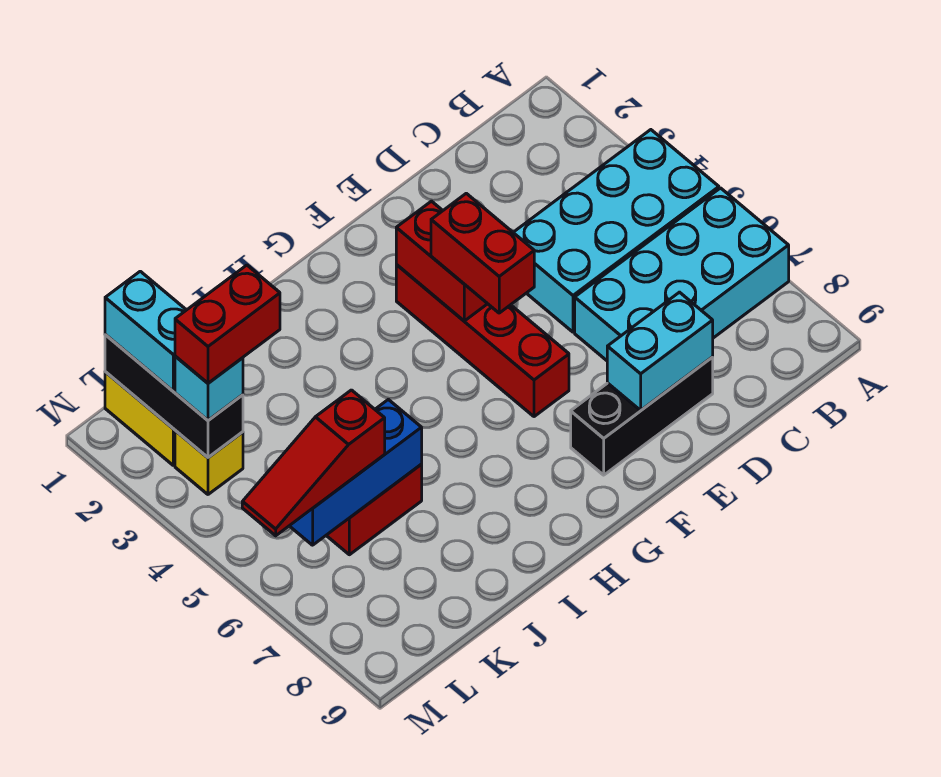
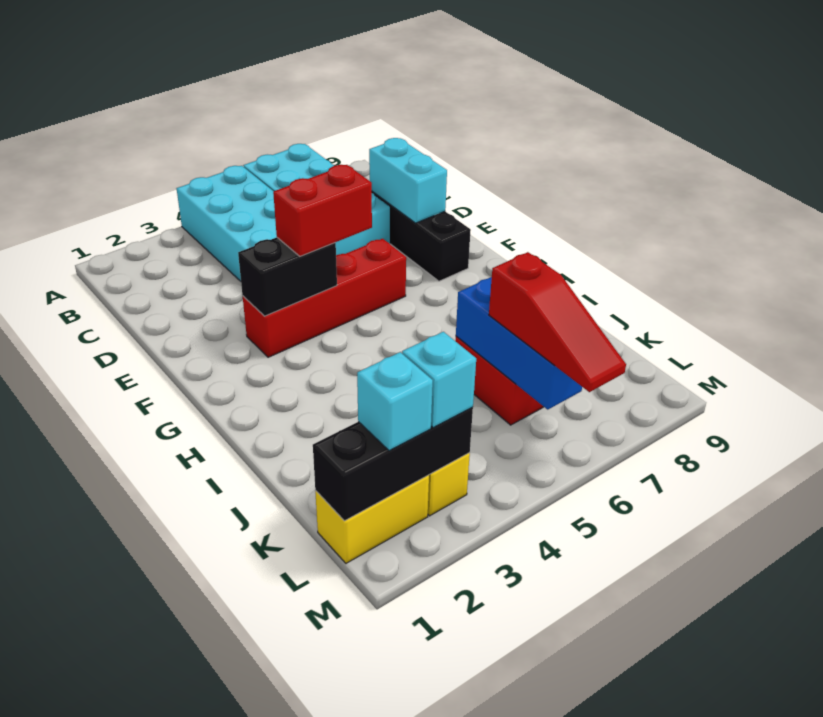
red 1x2 brick [396,201,487,321] -> black 1x2 brick [238,237,337,316]
red 1x2 brick [175,265,280,383] -> none
cyan 1x2 brick [105,271,186,391] -> cyan 1x1 brick [357,352,433,451]

